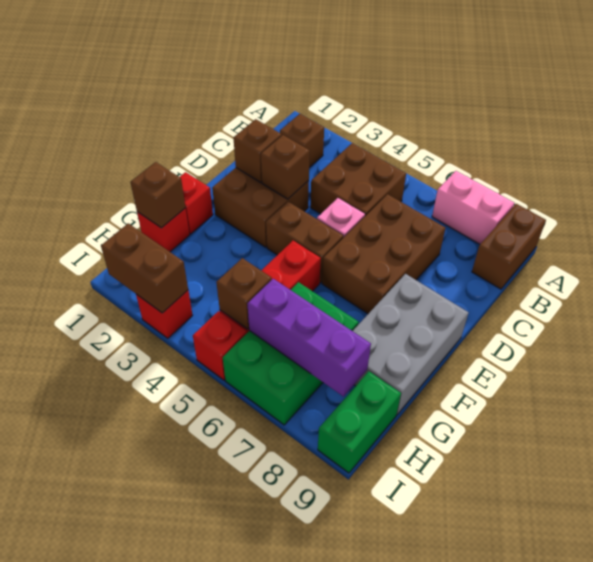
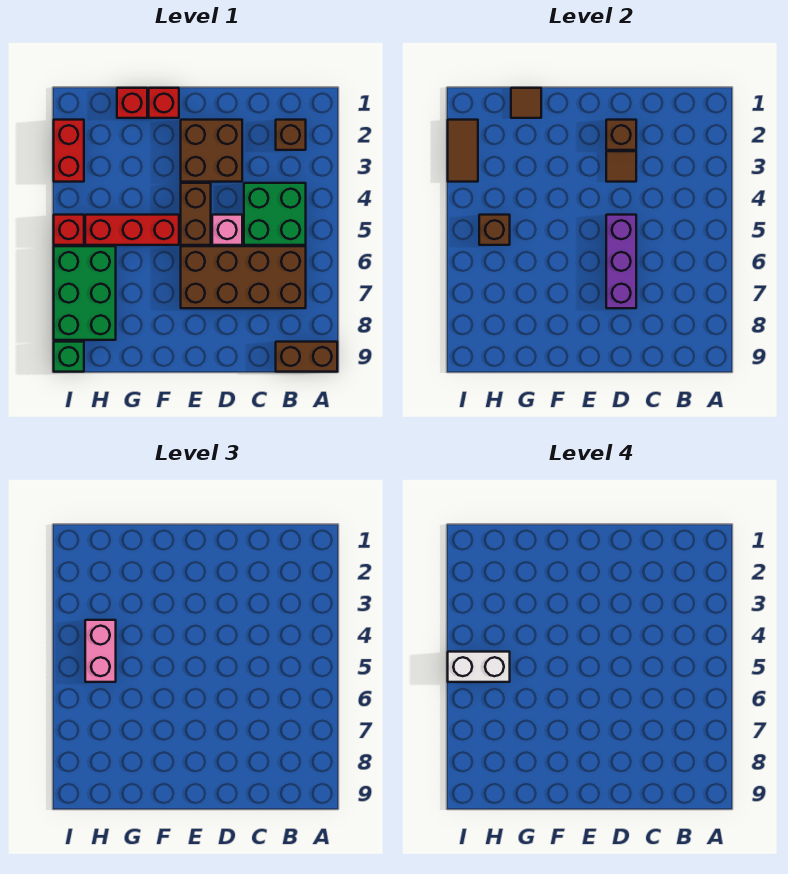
pink 1x2 brick [432,171,514,244] -> pink 1x2 brick moved to [85,620,116,682]
brown 2x2 brick [310,143,406,216] -> green 2x2 brick [244,183,306,245]
brown 2x3 brick [322,194,445,314] -> brown 2x4 brick [181,246,306,308]
brown 1x1 brick [261,135,310,199] -> brown 1x1 tile [606,151,636,182]
grey 2x3 brick [353,274,469,415] -> none
brown 1x1 brick [130,162,185,228] -> brown 1x1 tile [511,88,541,118]
green 2x3 brick [223,282,359,425] -> green 2x3 brick turned to [54,246,116,340]
none -> white 1x2 brick [448,652,510,682]
purple 1x3 brick [247,279,371,396] -> purple 1x3 brick moved to [606,215,636,308]
green 1x2 brick [318,371,401,473] -> green 1x1 brick [54,342,84,372]
brown 1x2 brick [101,223,188,313] -> brown 1x2 tile [448,120,478,182]
red 1x1 brick [136,290,193,338] -> red 1x2 brick [54,120,84,182]

